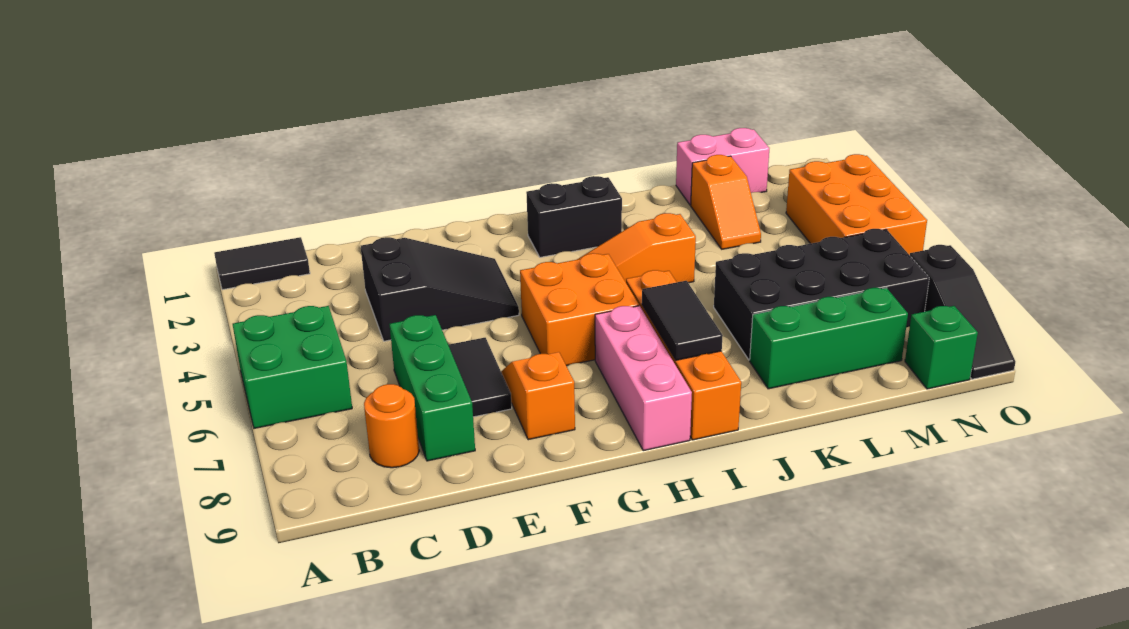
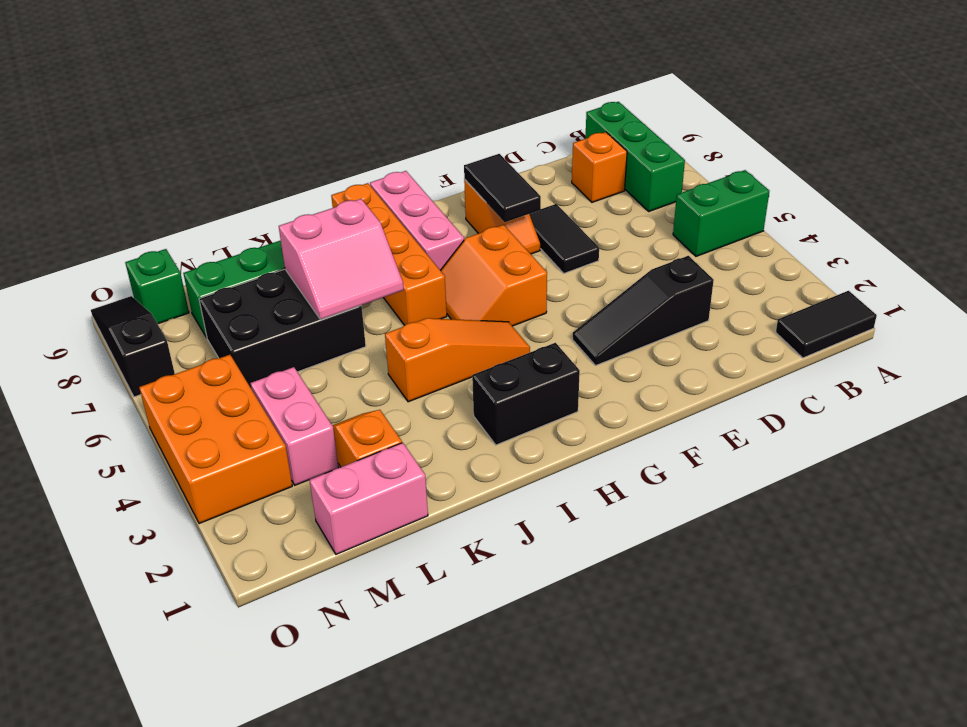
green 2x2 brick [233,306,352,428] -> green 1x2 brick [673,170,769,256]
orange 1x1 round brick [364,384,419,468] -> orange 1x1 brick [572,132,627,202]
black 2x3 slope [361,237,519,341] -> black 1x3 slope [573,256,714,365]
green 1x3 brick [390,315,475,461] -> green 1x3 brick moved to [585,102,685,211]
orange 2x2 brick [520,253,639,366] -> orange 2x2 slope [440,225,547,326]
black 1x2 tile [642,281,723,360] -> black 1x2 tile moved to [464,154,541,222]
none -> pink 2x2 slope [279,199,404,320]
black 2x4 brick [714,229,929,360] -> black 2x3 brick [199,269,366,388]
none -> pink 1x2 brick [251,367,338,485]

